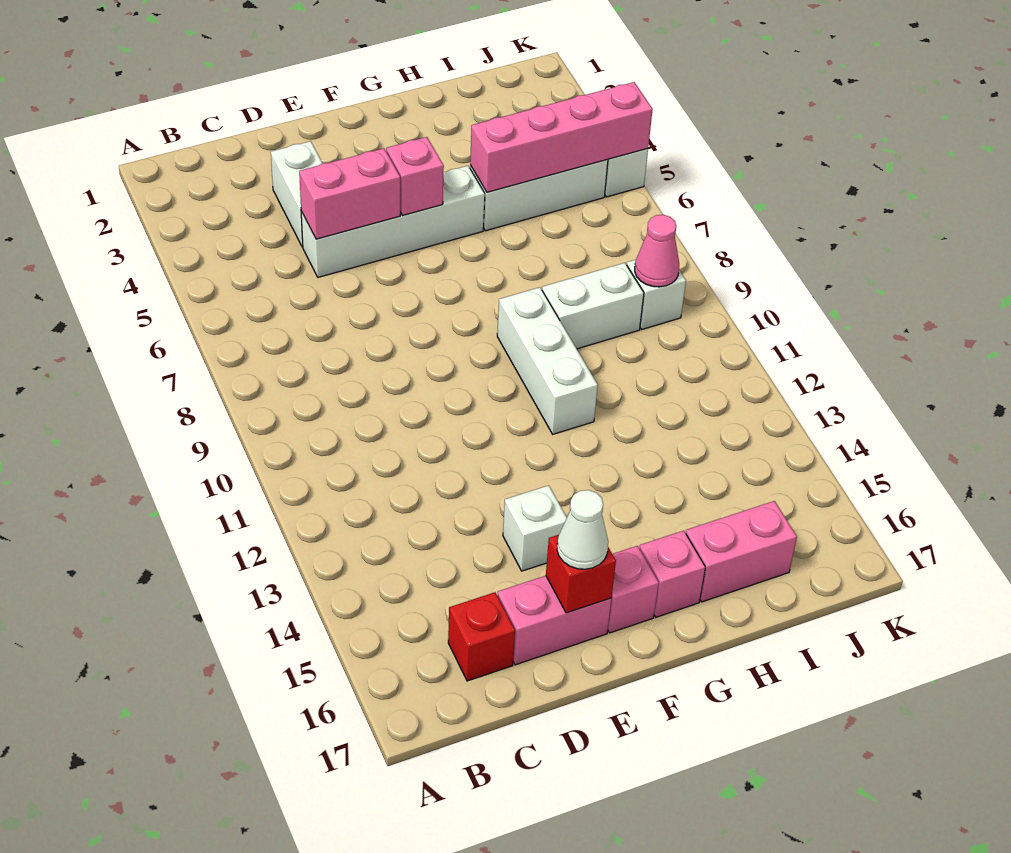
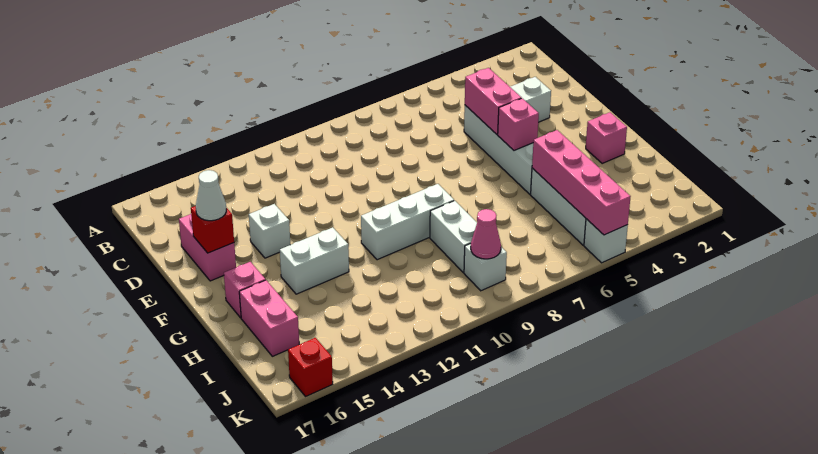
red 1x1 brick [448,592,515,681] -> red 1x1 brick moved to [288,338,333,397]
pink 1x1 brick [608,546,659,633] -> pink 1x1 brick moved to [586,112,627,164]
none -> white 1x2 brick [280,227,349,294]

